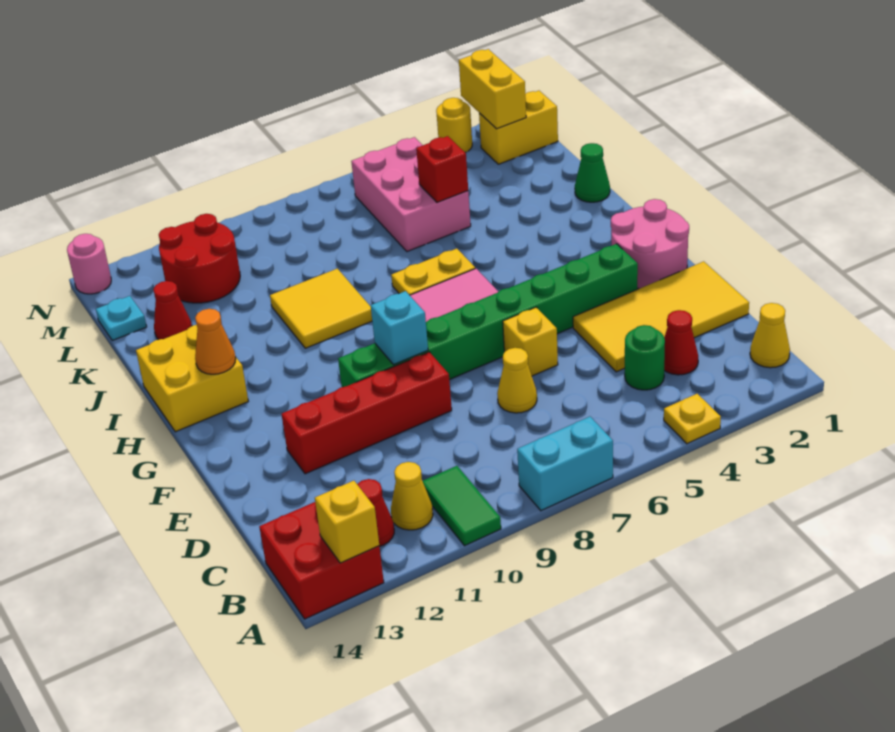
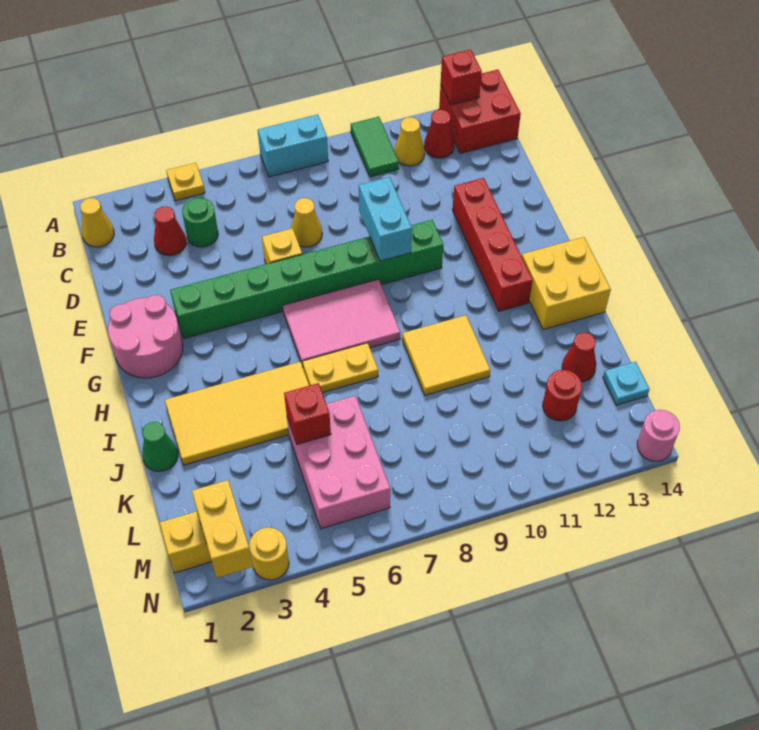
yellow 1x1 brick [315,481,379,563] -> red 1x1 brick [441,50,482,105]
yellow 2x4 tile [573,261,749,372] -> yellow 2x4 tile moved to [165,362,309,465]
red 1x4 brick [282,352,452,474] -> red 1x4 brick turned to [452,178,533,311]
cyan 1x1 brick [371,291,428,365] -> cyan 1x2 brick [359,177,412,261]
orange 1x1 cone [195,309,236,374] -> none
red 2x2 round brick [159,214,240,303] -> red 1x1 round brick [543,370,582,421]

